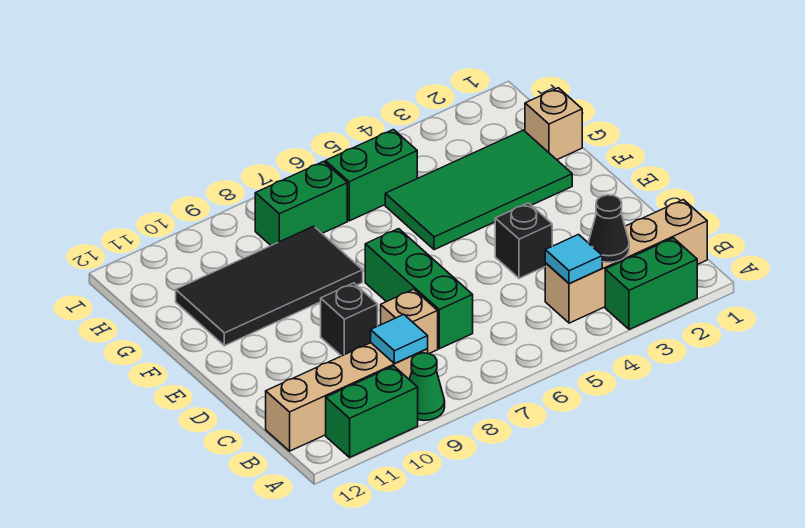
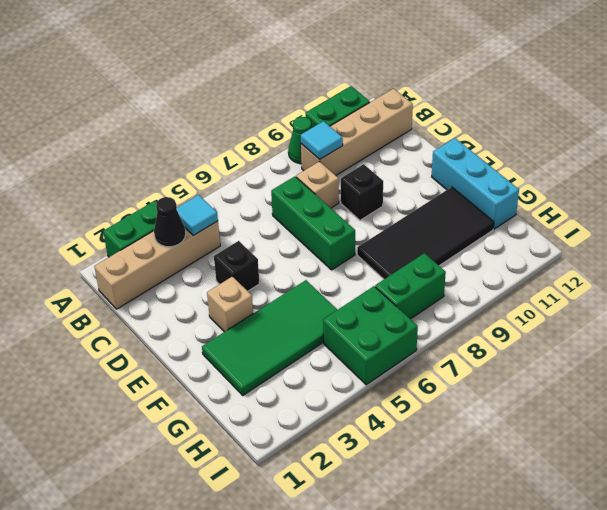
none -> cyan 1x3 brick [432,138,519,229]
tan 1x1 brick [525,88,582,160] -> tan 1x1 brick moved to [207,276,253,332]
green 1x2 brick [325,130,417,221] -> green 2x2 brick [323,286,418,385]

